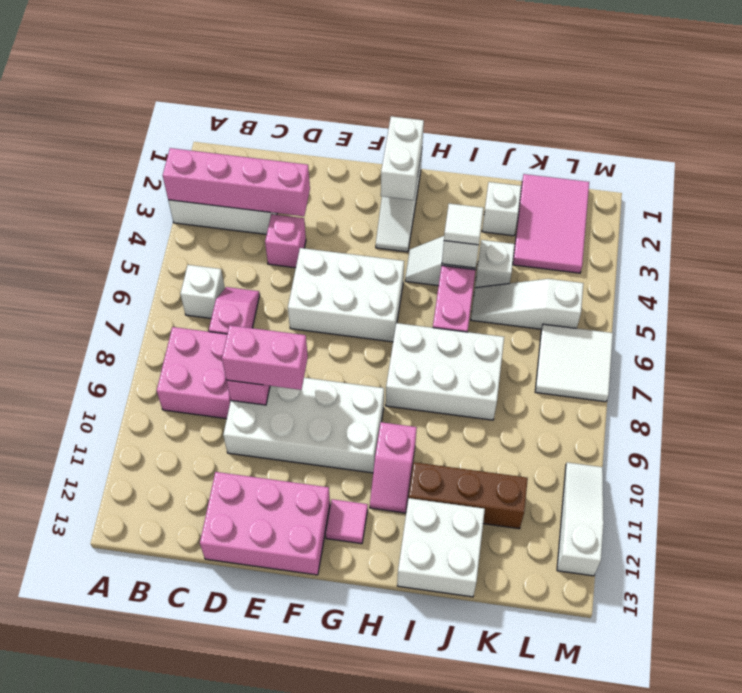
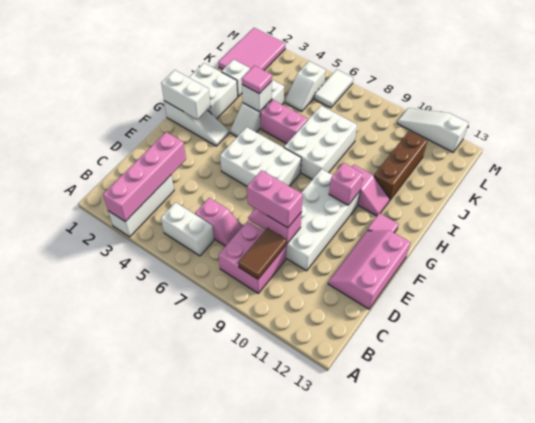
white 1x1 brick [180,265,225,318] -> white 1x2 brick [161,202,214,256]
none -> brown 1x2 tile [238,228,287,279]
pink 1x2 slope [209,287,260,334] -> pink 1x2 slope turned to [195,198,242,246]
pink 1x1 brick [265,214,306,268] -> pink 1x1 brick moved to [329,163,363,205]
pink 1x2 brick [222,325,308,390] -> pink 1x2 brick turned to [247,170,303,228]
pink 2x3 brick [200,472,330,575] -> pink 2x3 slope [328,230,411,309]
white 2x3 brick [288,248,404,342] -> white 2x3 brick turned to [220,127,301,186]
white 1x1 tile [444,204,483,245] -> pink 1x1 tile [242,66,272,94]
white 2x2 brick [397,498,485,597] -> white 2x2 brick moved to [189,63,238,119]
white 1x3 slope [471,279,583,329] -> white 1x2 slope [285,61,326,111]
pink 2x3 tile [513,174,589,273] -> pink 2x3 tile turned to [218,28,285,70]
white 2x2 tile [535,324,613,402] -> white 1x2 tile [314,70,353,108]

